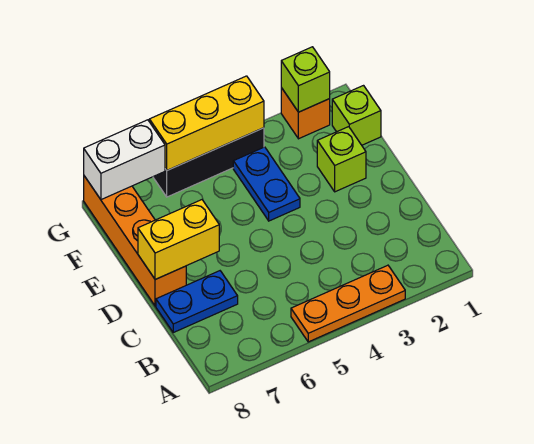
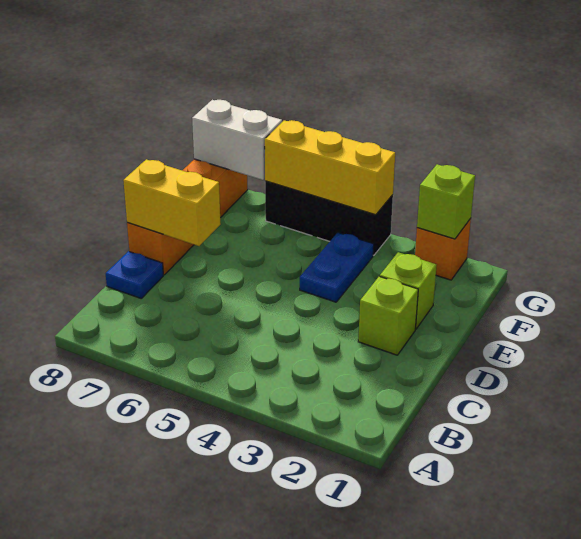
orange 1x3 plate [291,265,405,342] -> none
blue 1x2 plate [156,271,238,332] -> blue 1x1 plate [106,251,163,298]
lime 1x1 brick [332,86,381,145] -> lime 1x1 brick moved to [358,276,418,355]

